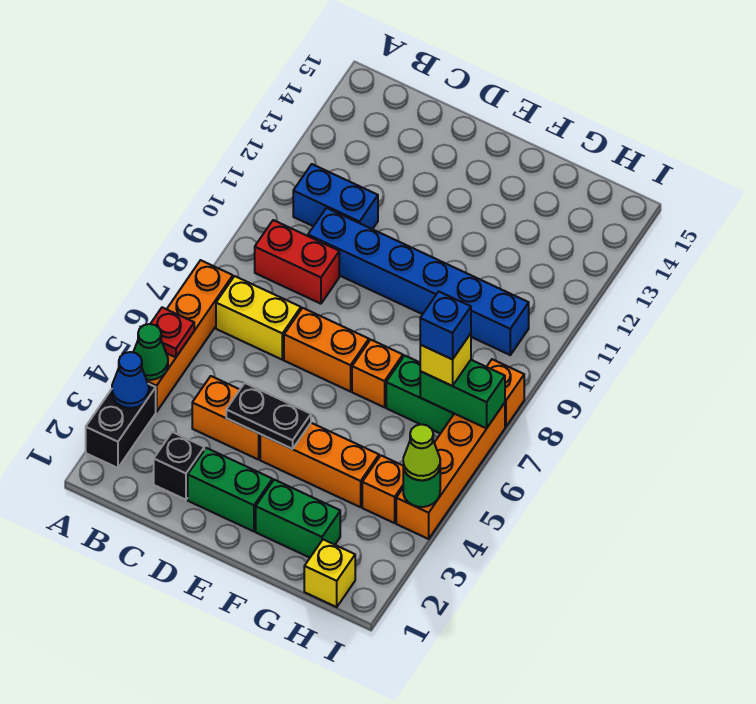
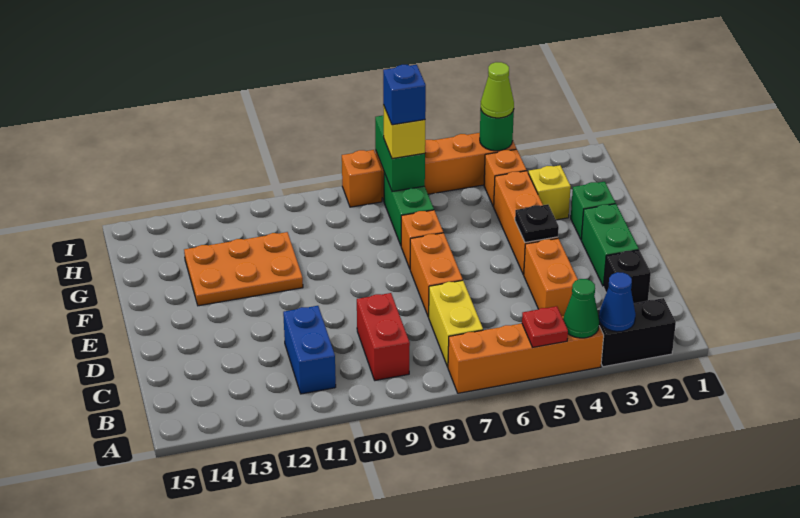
blue 1x6 brick [308,208,529,355] -> none
black 1x2 plate [226,383,311,449] -> black 1x1 plate [515,204,559,242]
green 1x2 brick [256,480,340,558] -> green 1x1 brick [571,182,616,239]
none -> orange 2x3 plate [184,232,303,306]
yellow 1x1 brick [304,540,355,607] -> yellow 1x1 brick moved to [528,165,571,220]

